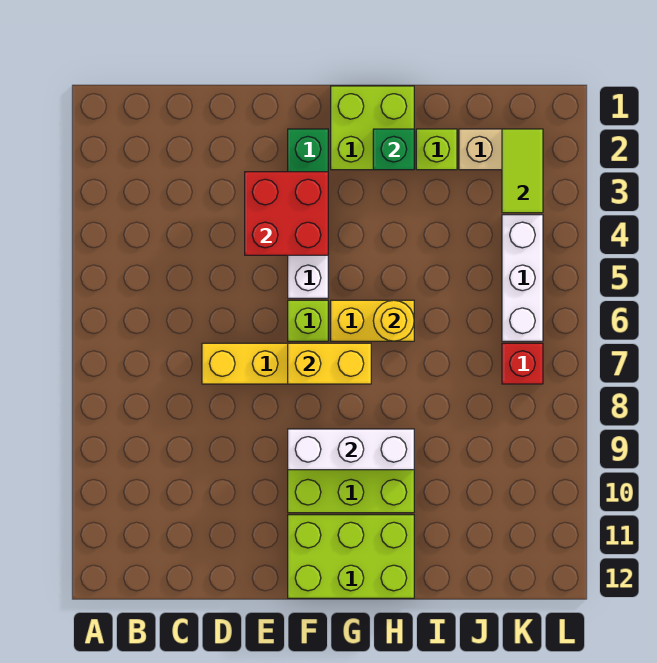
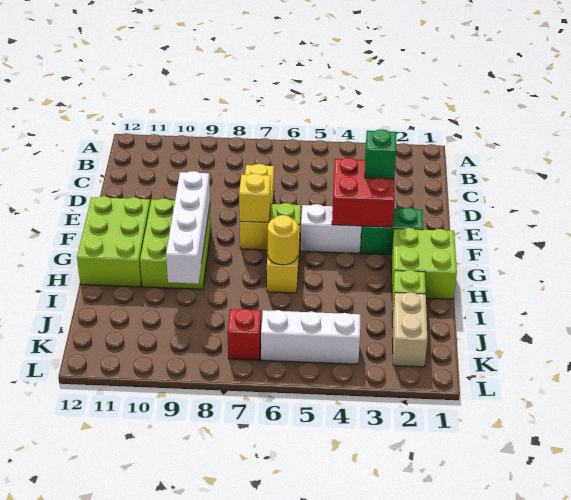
yellow 1x2 brick [288,343,371,384] -> yellow 1x1 brick [239,173,271,223]
white 1x3 brick [288,429,414,470] -> white 1x4 brick [166,171,210,284]
green 1x1 brick [373,129,414,170] -> green 1x1 brick moved to [365,129,397,179]
lime 1x2 tile [502,129,543,213] -> none

